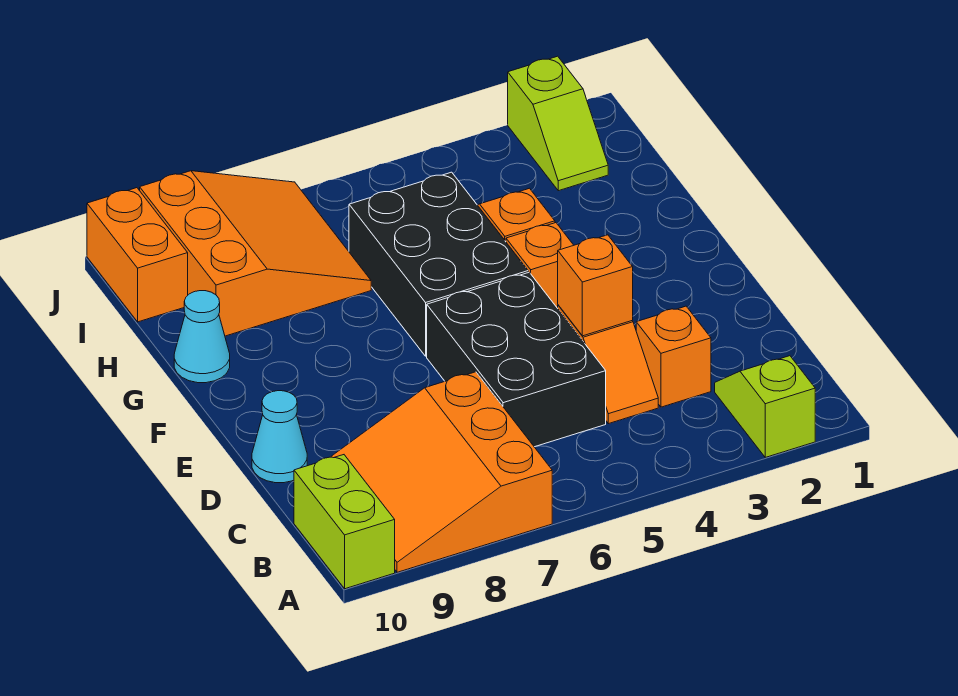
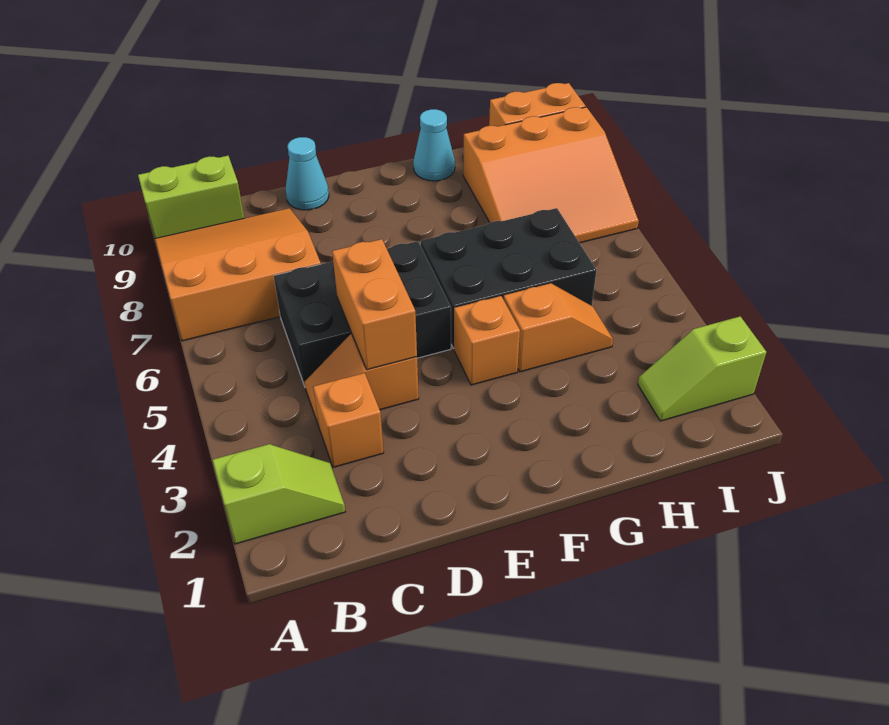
orange 1x1 brick [558,235,633,336] -> orange 1x2 brick [332,239,417,370]

